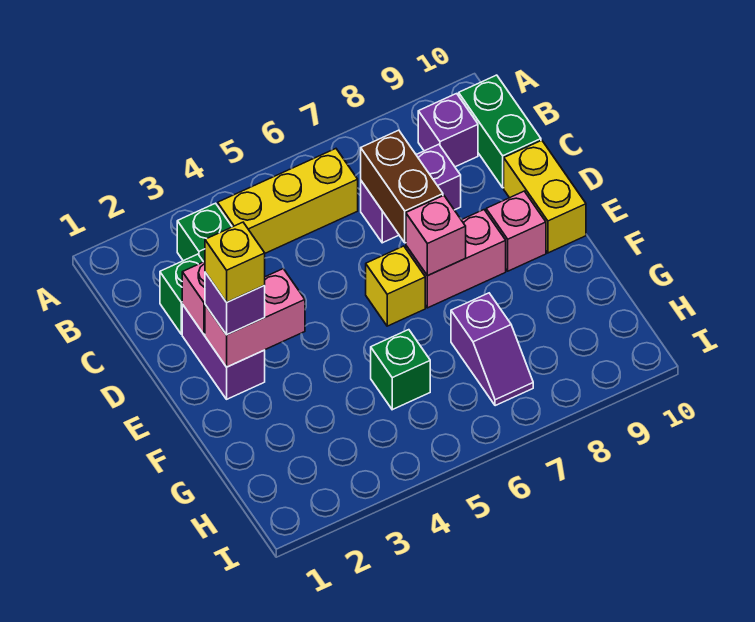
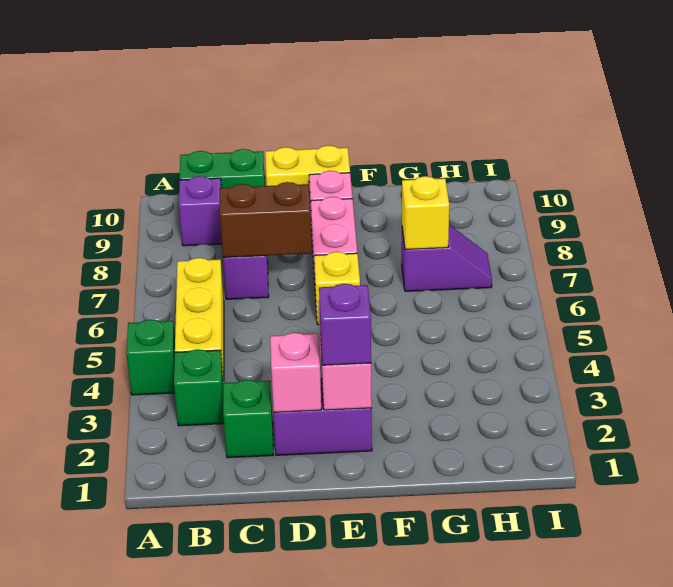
yellow 1x1 brick [205,222,265,302] -> yellow 1x1 brick moved to [402,176,449,250]
pink 1x1 brick [406,196,466,276] -> none
green 1x1 brick [371,330,430,410] -> green 1x1 brick moved to [126,320,175,395]

